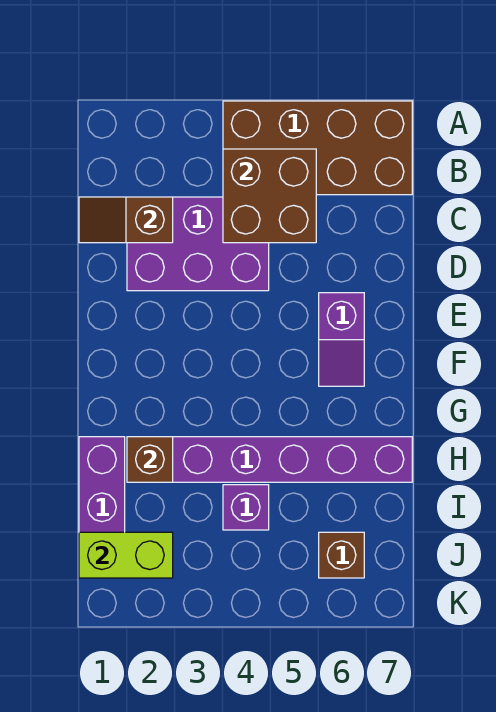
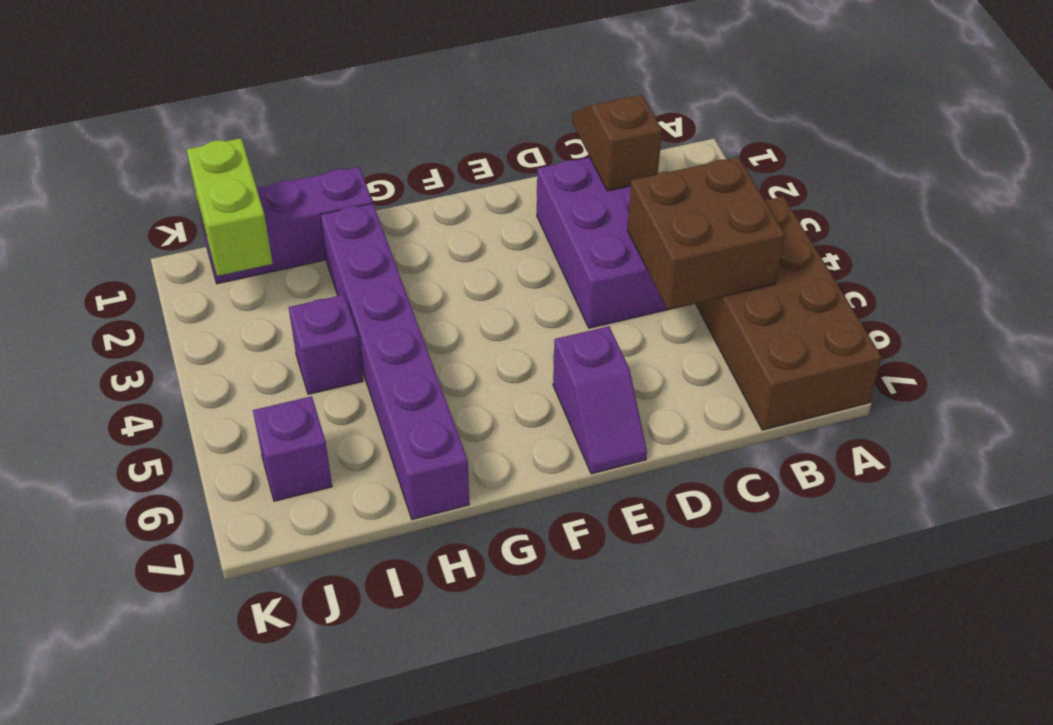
purple 1x2 slope [319,293,364,386] -> purple 1x2 slope turned to [553,326,647,474]
brown 1x1 brick [127,437,173,482] -> none
brown 1x1 brick [319,532,364,578] -> purple 1x1 brick [253,396,332,501]

